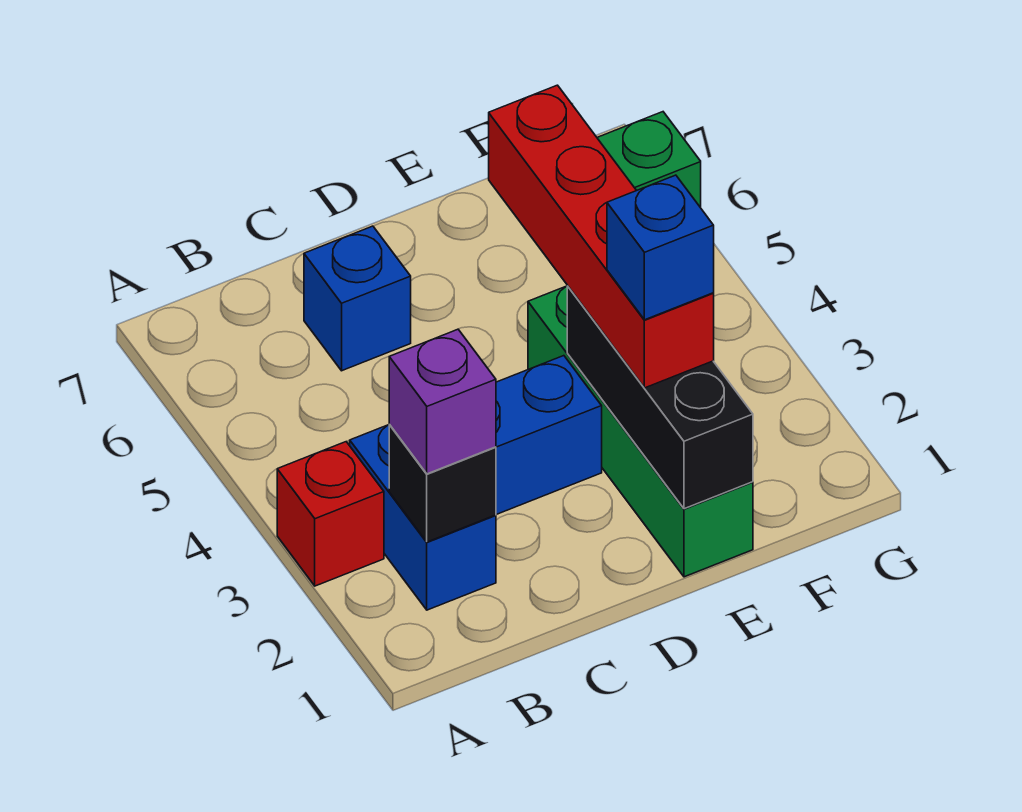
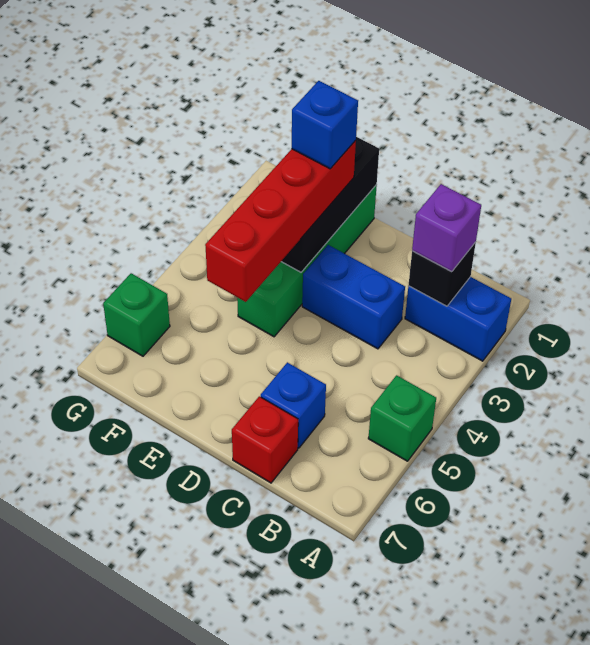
red 1x1 brick [277,442,384,586] -> red 1x1 brick moved to [232,396,298,483]
none -> green 1x1 brick [368,375,436,461]
blue 1x2 brick [350,425,496,610] -> blue 1x2 brick turned to [405,277,511,361]

